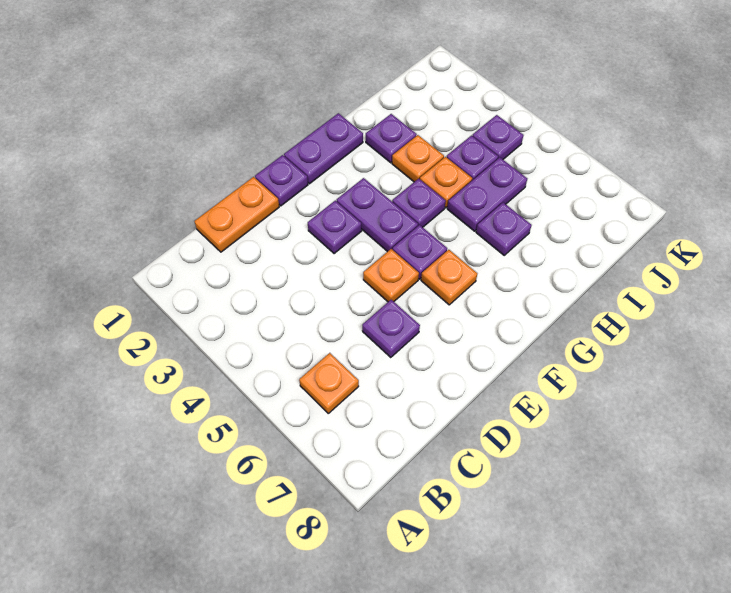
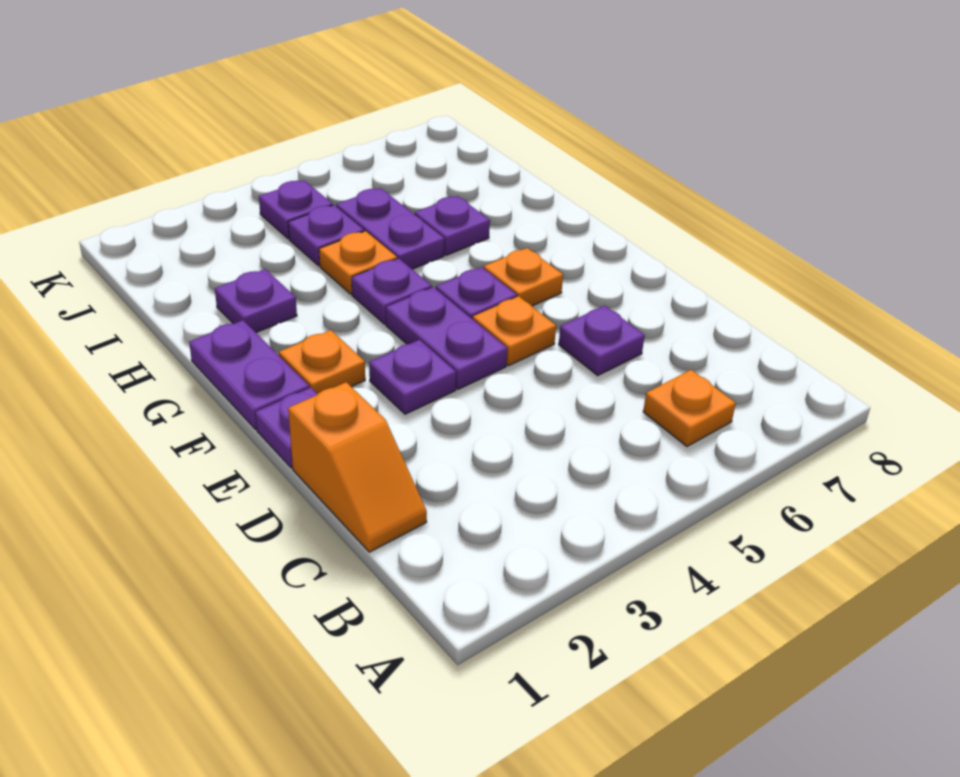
orange 1x2 plate [195,177,279,252] -> orange 1x2 slope [288,382,427,552]
purple 1x2 plate [337,178,418,252] -> purple 1x2 plate turned to [386,287,507,389]
orange 1x1 plate [392,135,444,182] -> orange 1x1 plate moved to [279,330,365,394]

